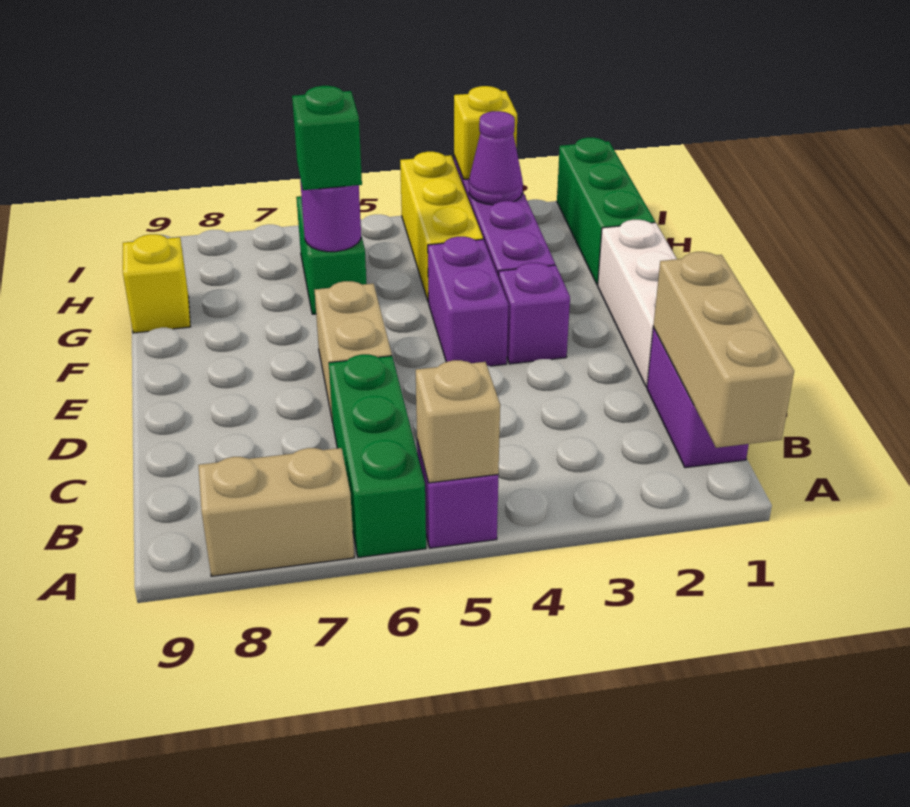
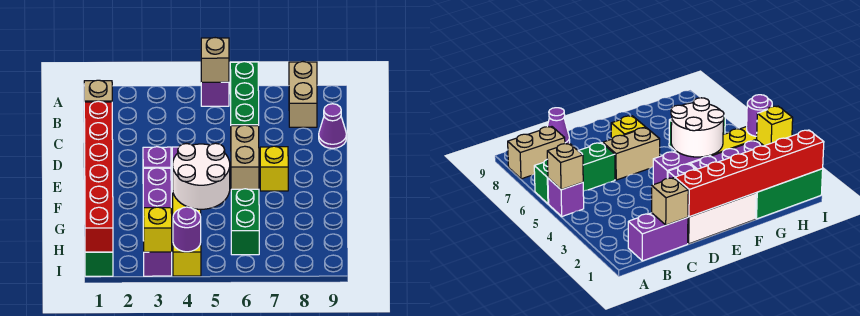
tan 1x3 brick [653,252,794,448] -> tan 1x1 brick [84,80,112,102]
tan 1x2 brick [198,448,354,576] -> tan 1x2 brick turned to [289,62,317,127]
none -> red 1x6 brick [84,101,113,252]
none -> white 2x2 round brick [173,143,230,209]
purple 1x1 round brick [300,179,361,252] -> purple 1x1 round brick moved to [173,207,201,252]
green 1x1 brick [292,86,362,190] -> none
yellow 1x1 brick [123,234,191,333] -> yellow 1x1 brick moved to [260,146,288,191]
purple 1x1 cone [469,111,523,205] -> purple 1x1 cone moved to [319,104,346,148]

